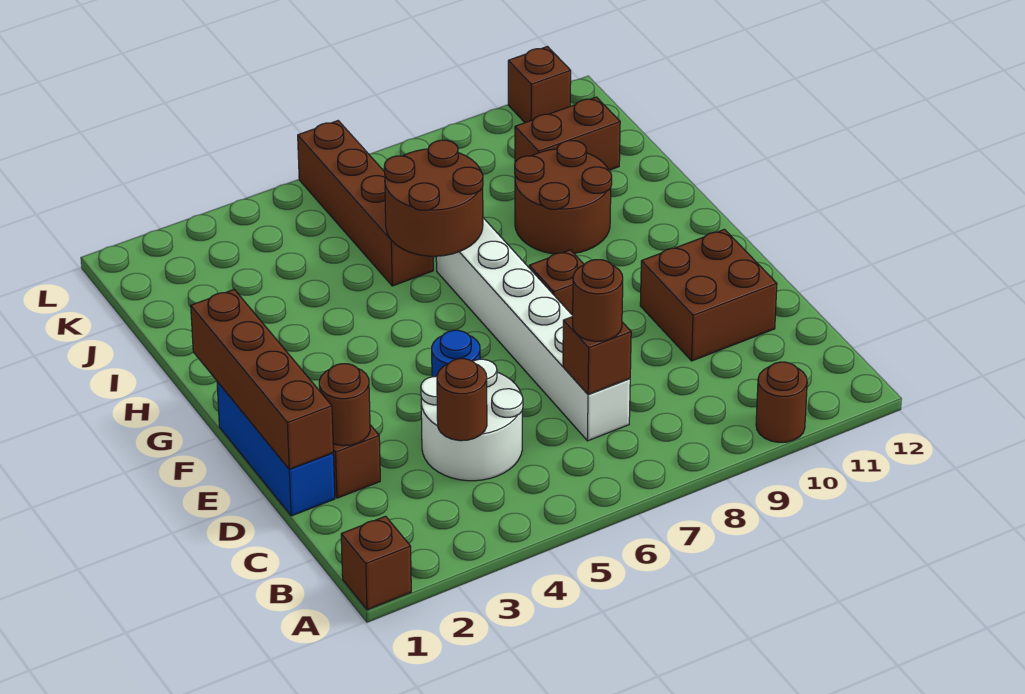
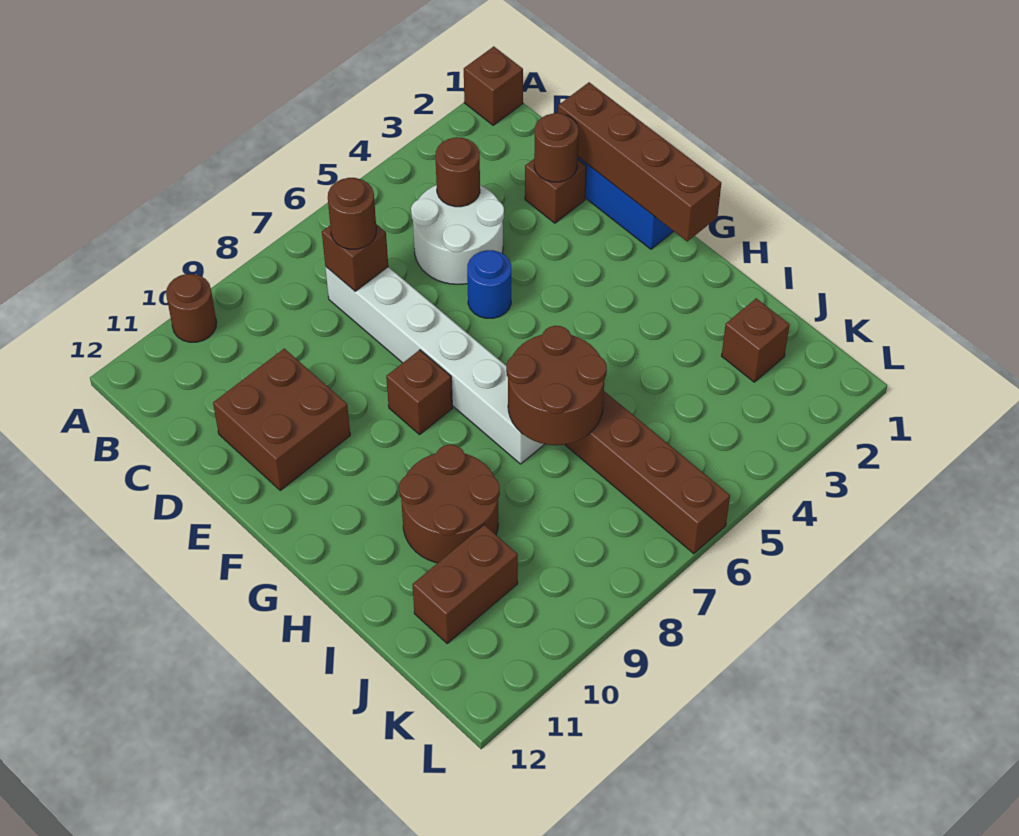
brown 1x1 brick [508,47,571,123] -> brown 1x1 brick moved to [722,298,790,382]

